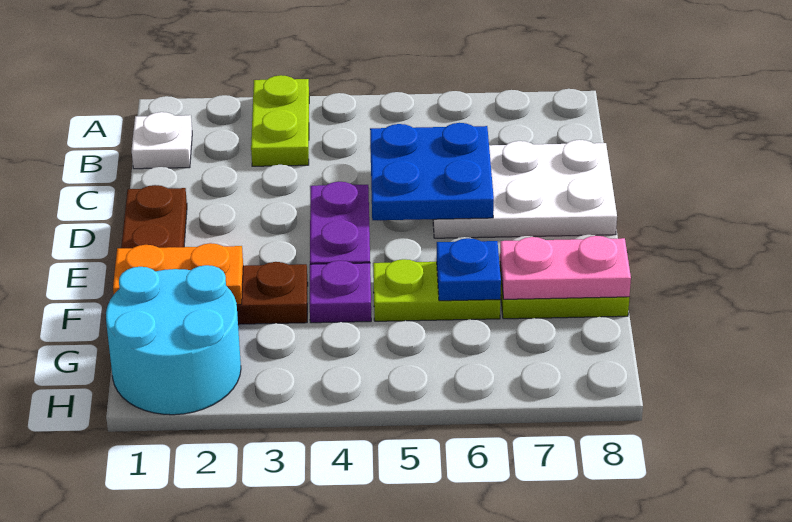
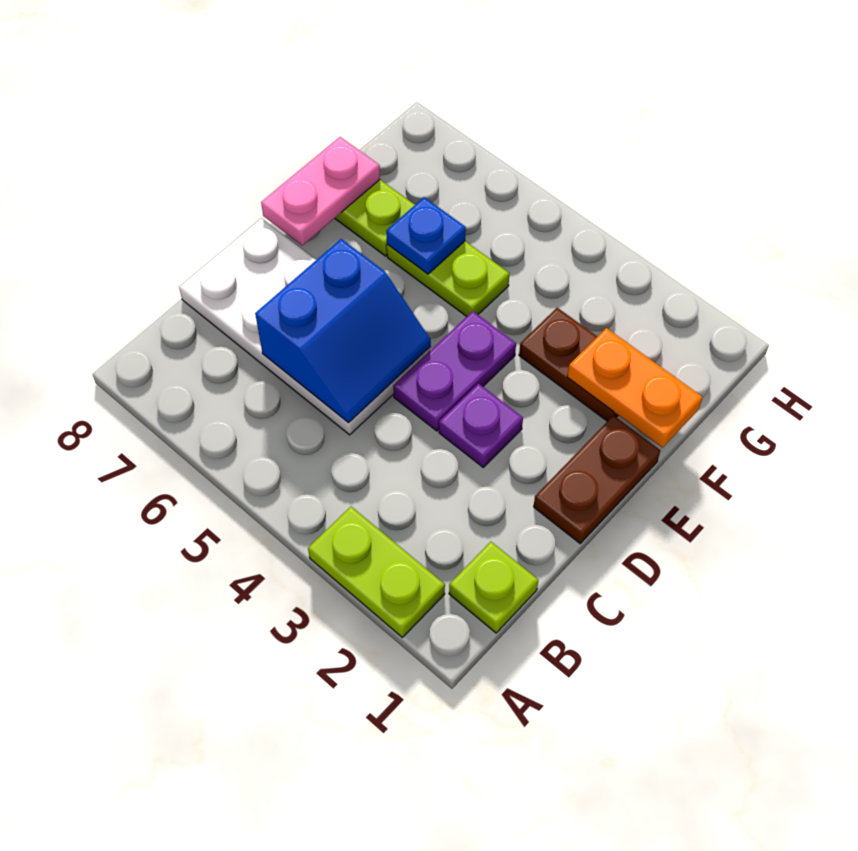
lime 1x2 plate [251,75,309,166] -> lime 1x2 plate turned to [308,507,445,637]
white 1x1 plate [132,112,192,169] -> lime 1x1 plate [449,542,538,633]
blue 2x2 plate [370,123,494,220] -> blue 2x2 slope [255,239,431,423]
white 2x3 plate [433,140,617,238] -> white 2x4 plate [179,218,431,435]
purple 1x1 plate [309,261,371,323] -> purple 1x1 plate moved to [439,384,523,467]
pink 1x2 plate [500,236,631,299] -> pink 1x2 plate turned to [261,137,380,245]
cyan 2x2 round brick [106,265,241,415] -> none

